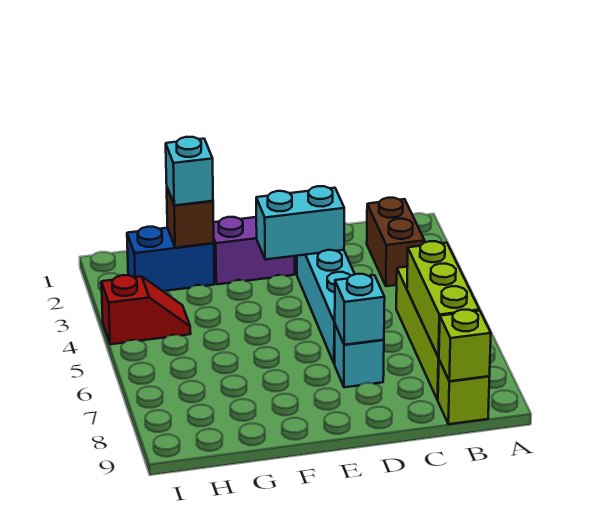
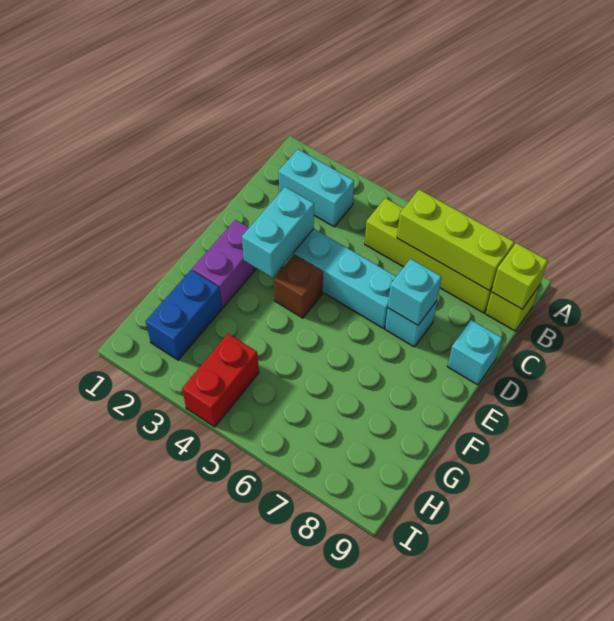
brown 1x2 brick [367,198,425,286] -> cyan 1x2 brick [279,149,354,227]
brown 1x1 brick [167,188,214,248] -> brown 1x1 brick moved to [274,255,323,318]
cyan 1x1 brick [166,137,213,205] -> cyan 1x1 brick moved to [447,320,502,385]
red 1x2 slope [101,275,191,344] -> red 1x2 brick [182,334,259,427]

